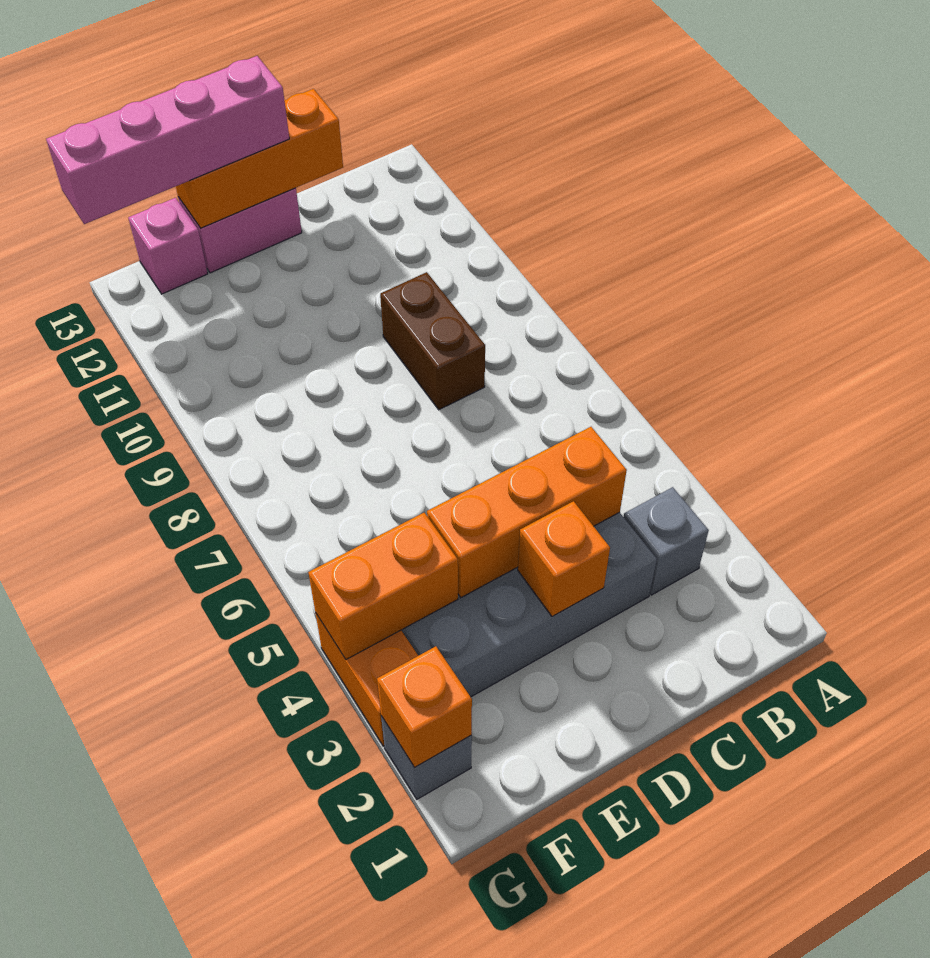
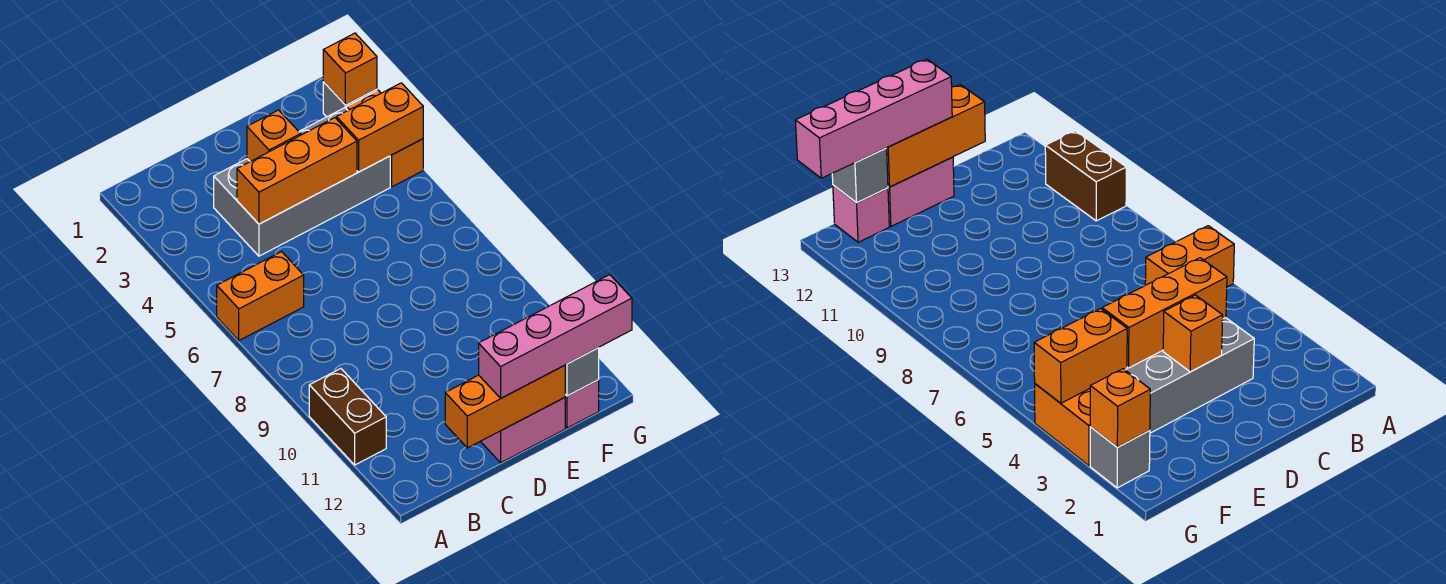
none -> orange 1x2 brick [217,252,304,341]
grey 1x1 brick [624,487,709,595] -> grey 1x1 brick moved to [565,348,599,396]
brown 1x2 brick [380,272,485,410] -> brown 1x2 brick moved to [309,369,386,465]

